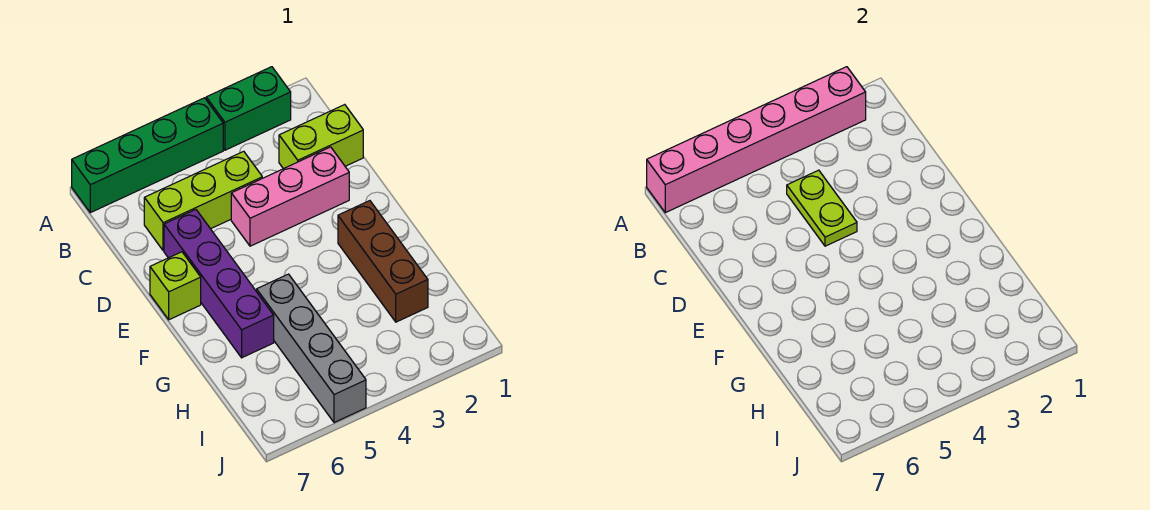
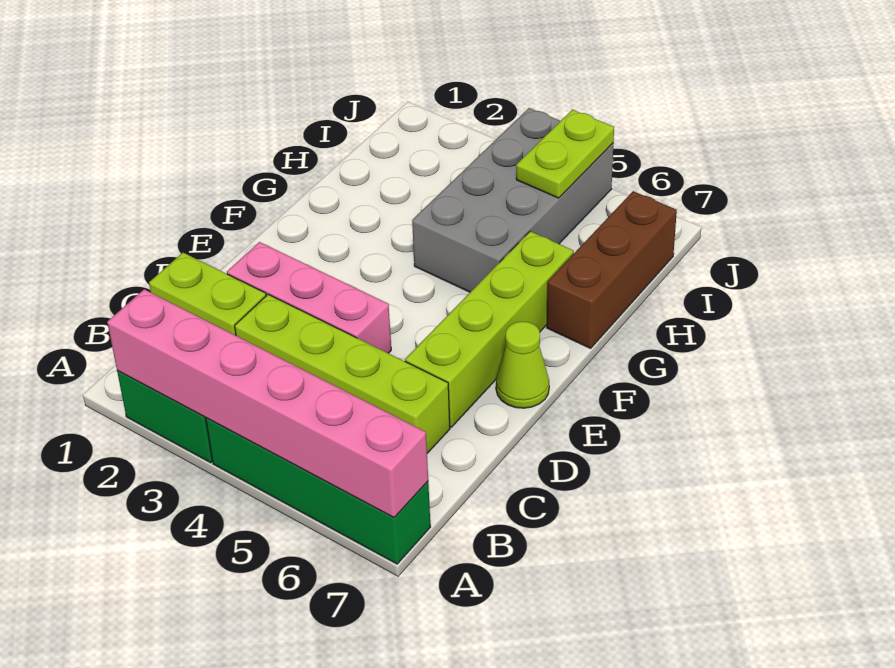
lime 1x3 brick [144,151,262,251] -> lime 1x4 brick [235,294,450,453]
lime 1x2 plate [787,170,857,246] -> lime 1x2 plate moved to [516,110,614,198]
purple 1x4 brick [164,210,274,358] -> lime 1x4 brick [405,231,574,427]
lime 1x1 brick [150,252,201,320] -> lime 1x1 cone [496,322,549,408]
brown 1x3 brick [338,201,428,322] -> brown 1x3 brick moved to [547,191,677,348]
grey 1x4 brick [257,274,366,423] -> grey 2x4 brick [412,108,613,292]

